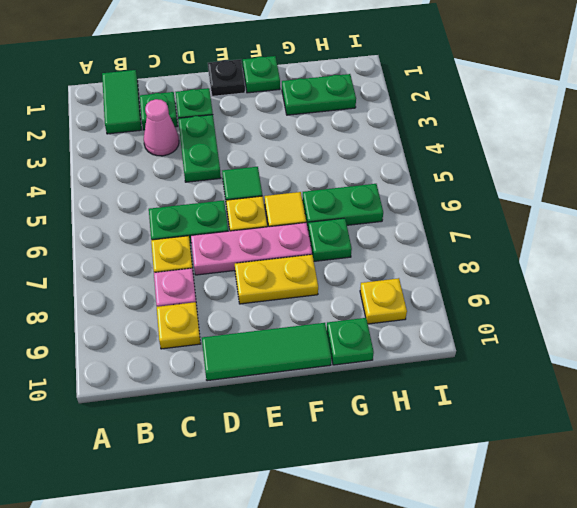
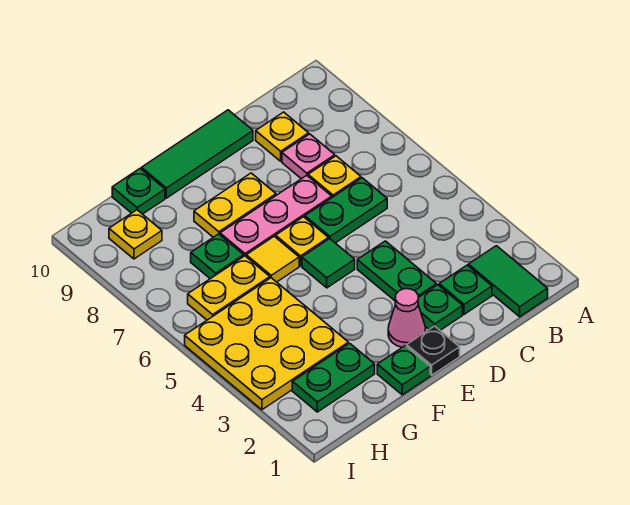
pink 1x1 cone [144,99,179,156] -> pink 1x1 cone moved to [388,289,426,347]
none -> yellow 3x3 plate [185,278,348,410]
green 1x2 plate [302,184,383,228] -> yellow 1x2 plate [188,256,270,320]

